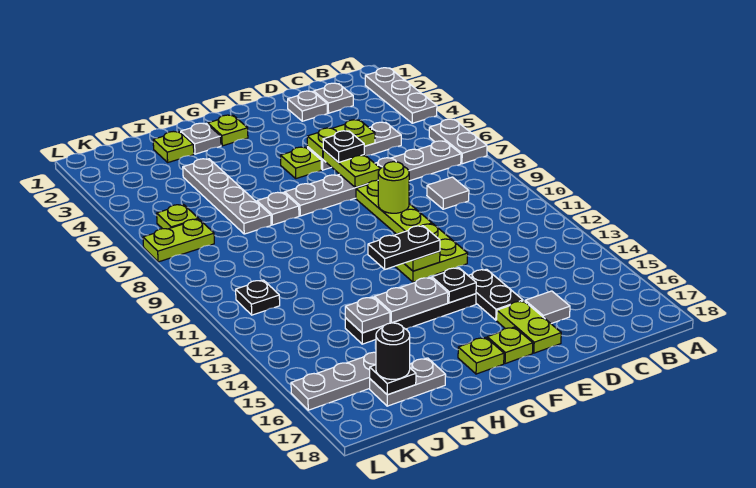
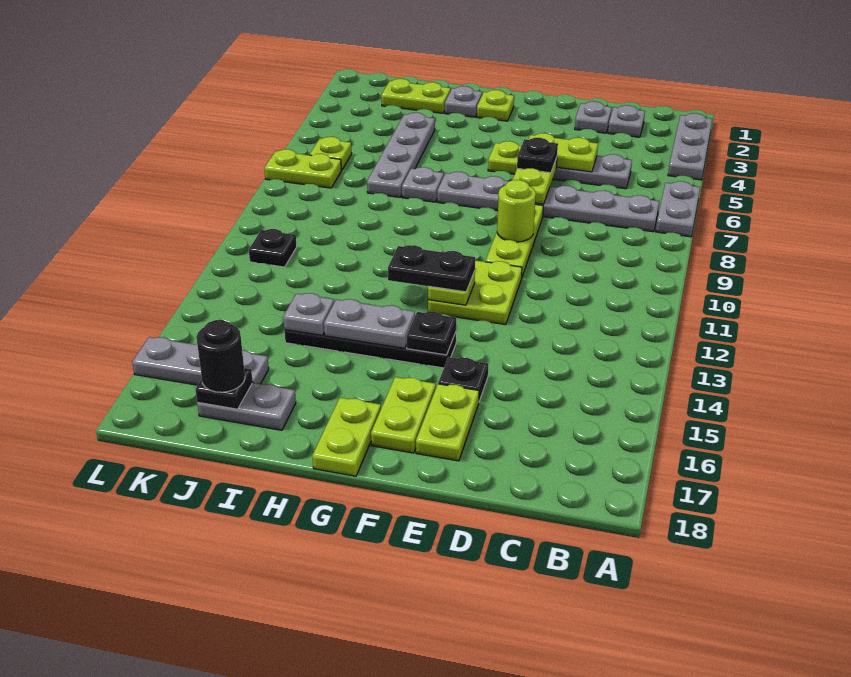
grey 1x1 tile [427,177,469,209] -> none
grey 1x1 tile [525,291,570,324] -> none
black 1x2 plate [468,269,523,320] -> black 1x1 plate [438,357,488,401]
lime 1x1 plate [487,327,533,364] -> lime 1x2 plate [371,377,436,453]
lime 1x1 plate [458,337,504,374] -> lime 1x2 plate [312,398,381,476]
lime 1x1 plate [153,131,194,162] -> lime 1x2 plate [381,79,451,113]

